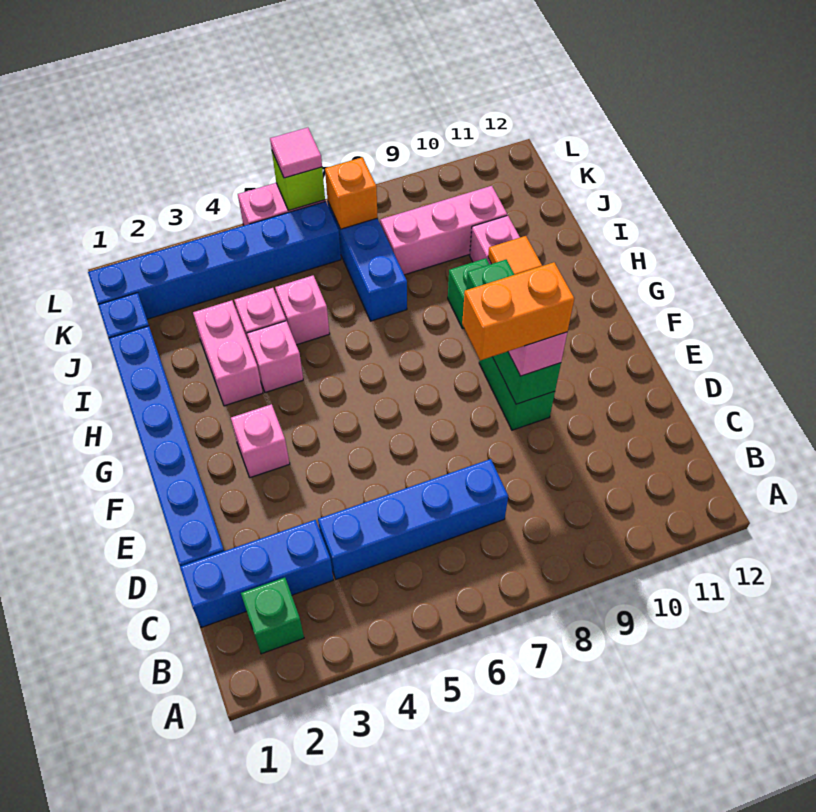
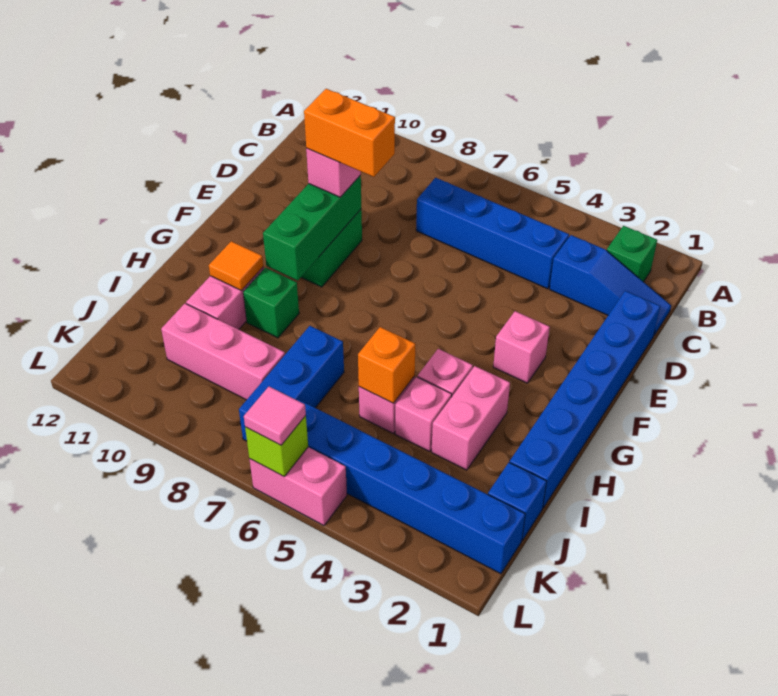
blue 1x3 brick [180,520,333,628] -> blue 1x3 slope [550,235,671,335]
orange 1x1 brick [325,157,378,229] -> orange 1x1 brick moved to [358,327,415,403]

